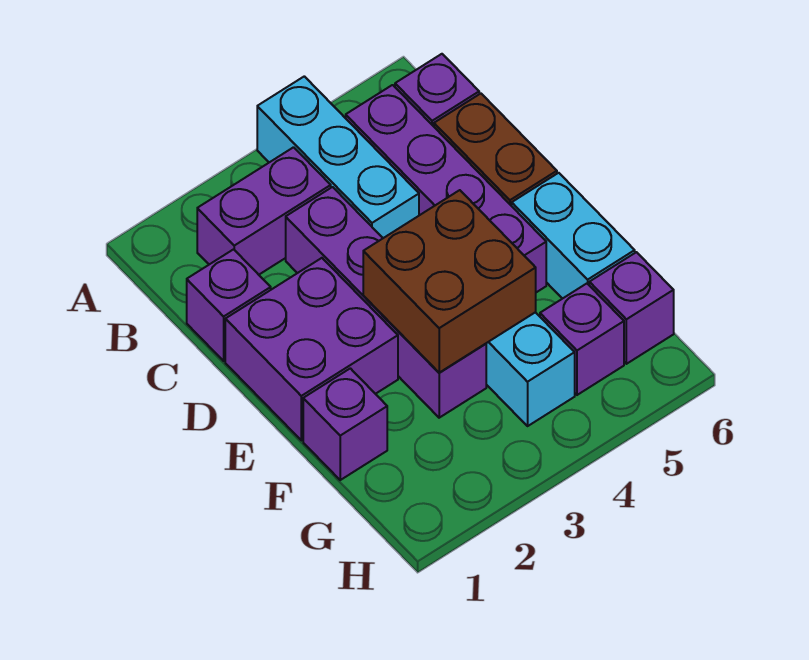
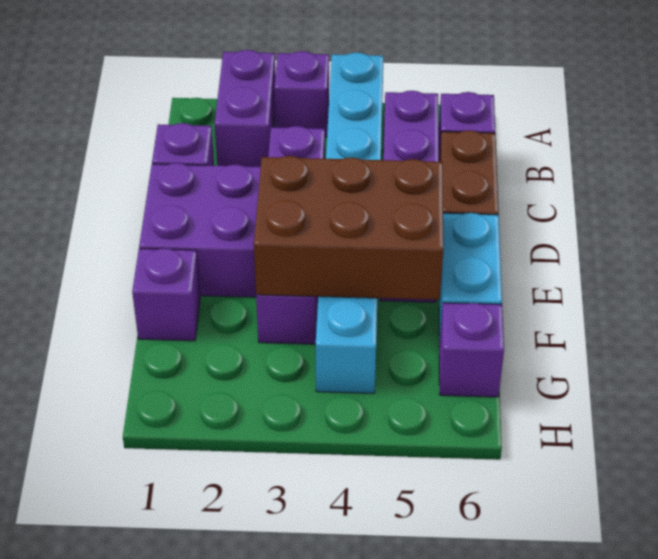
purple 1x2 brick [197,147,331,275] -> purple 1x2 brick turned to [214,50,275,167]
brown 2x2 brick [363,190,536,373] -> brown 2x3 brick [254,156,443,300]
purple 1x1 brick [540,284,624,395] -> purple 1x1 brick moved to [274,51,329,137]

